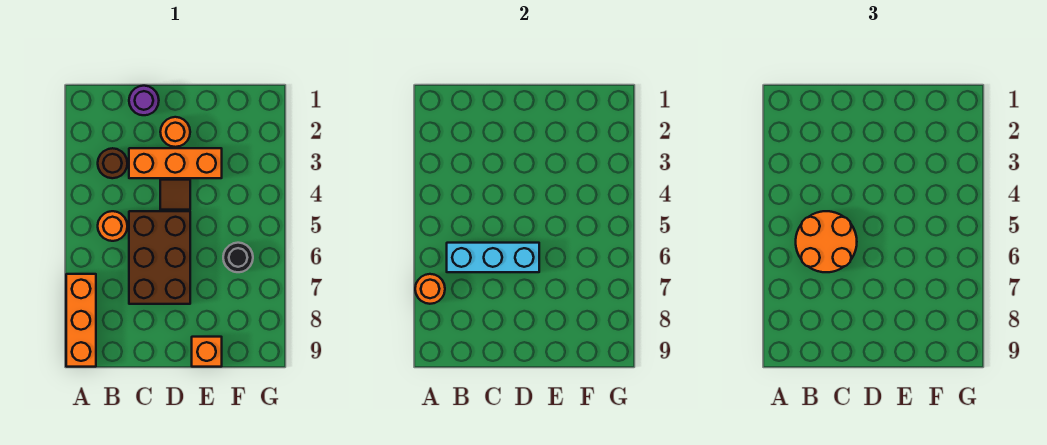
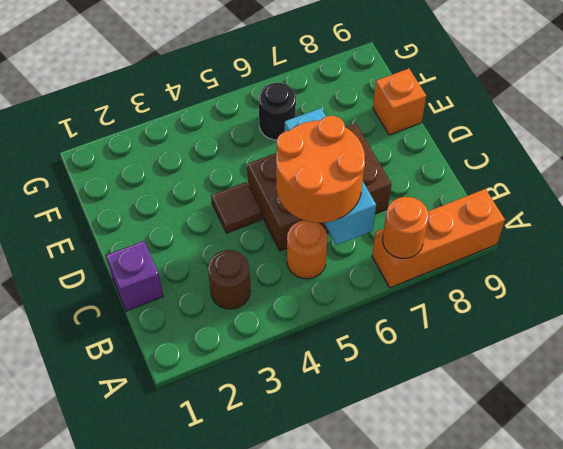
purple 1x1 round brick [129,86,159,115] -> purple 1x1 brick [106,241,163,311]
orange 1x3 brick [129,148,222,178] -> none
orange 1x1 round brick [160,117,190,147] -> none

